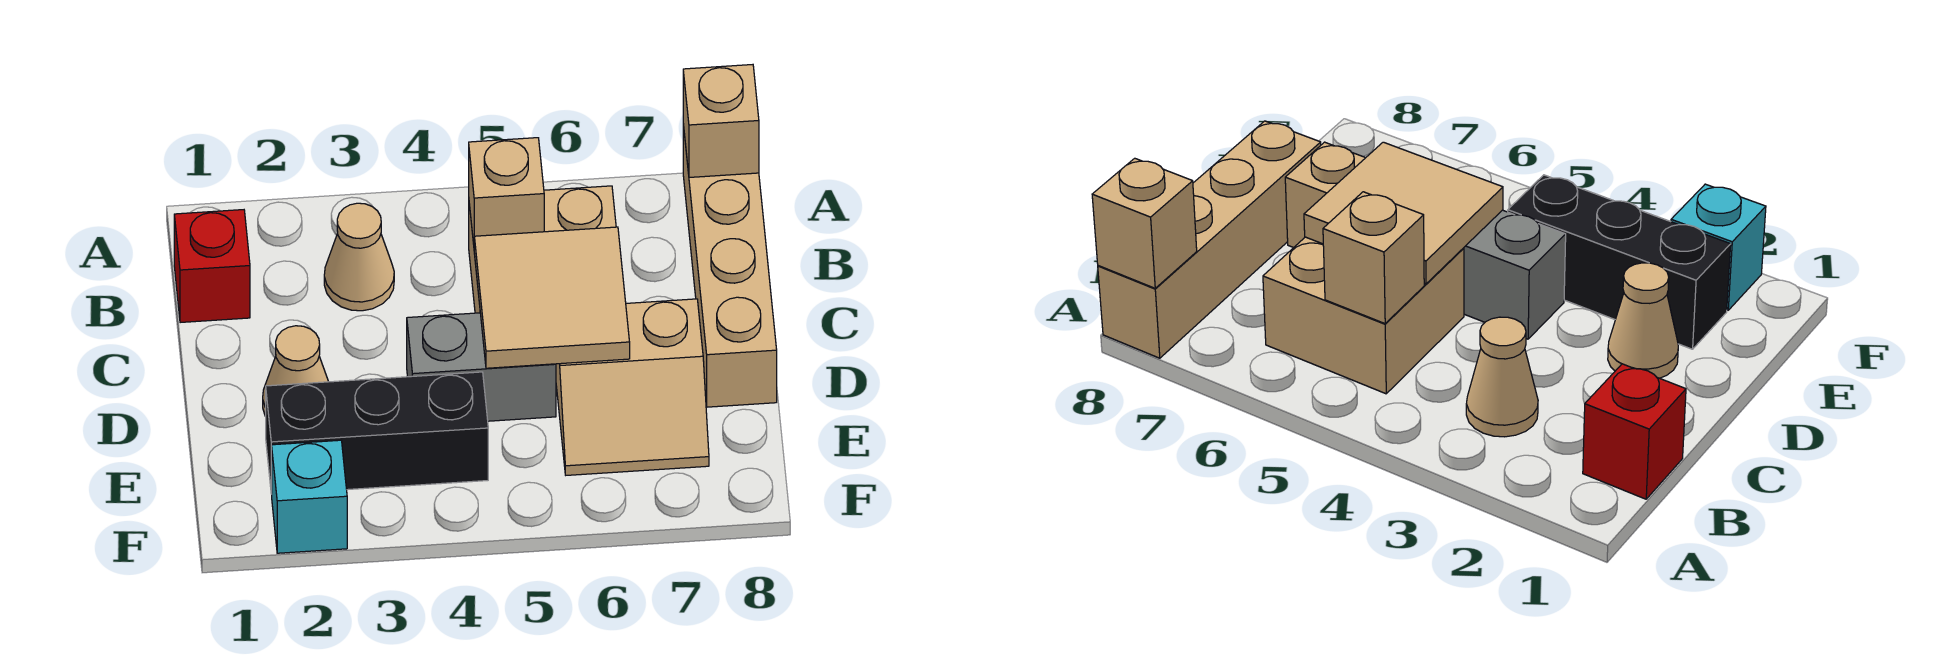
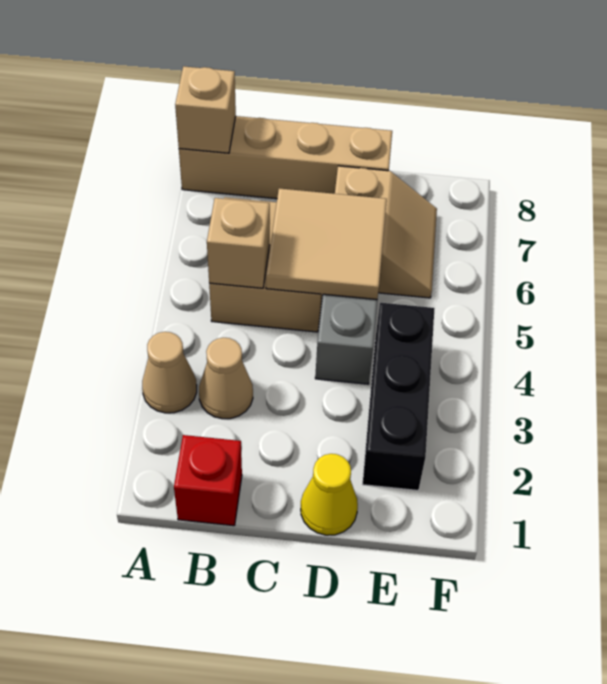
none -> yellow 1x1 cone [301,454,358,535]
tan 1x1 cone [263,326,328,416] -> tan 1x1 cone moved to [142,332,197,413]
cyan 1x1 brick [272,440,347,553] -> none

